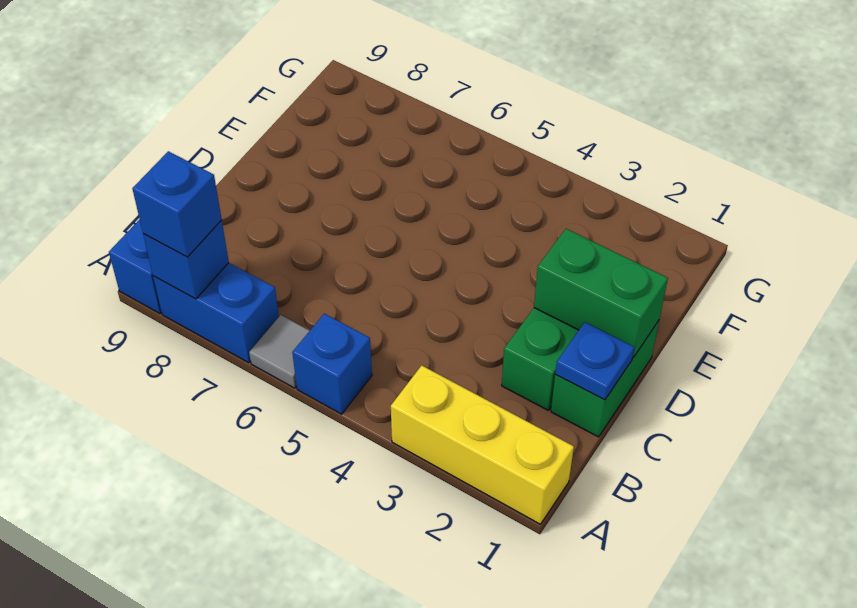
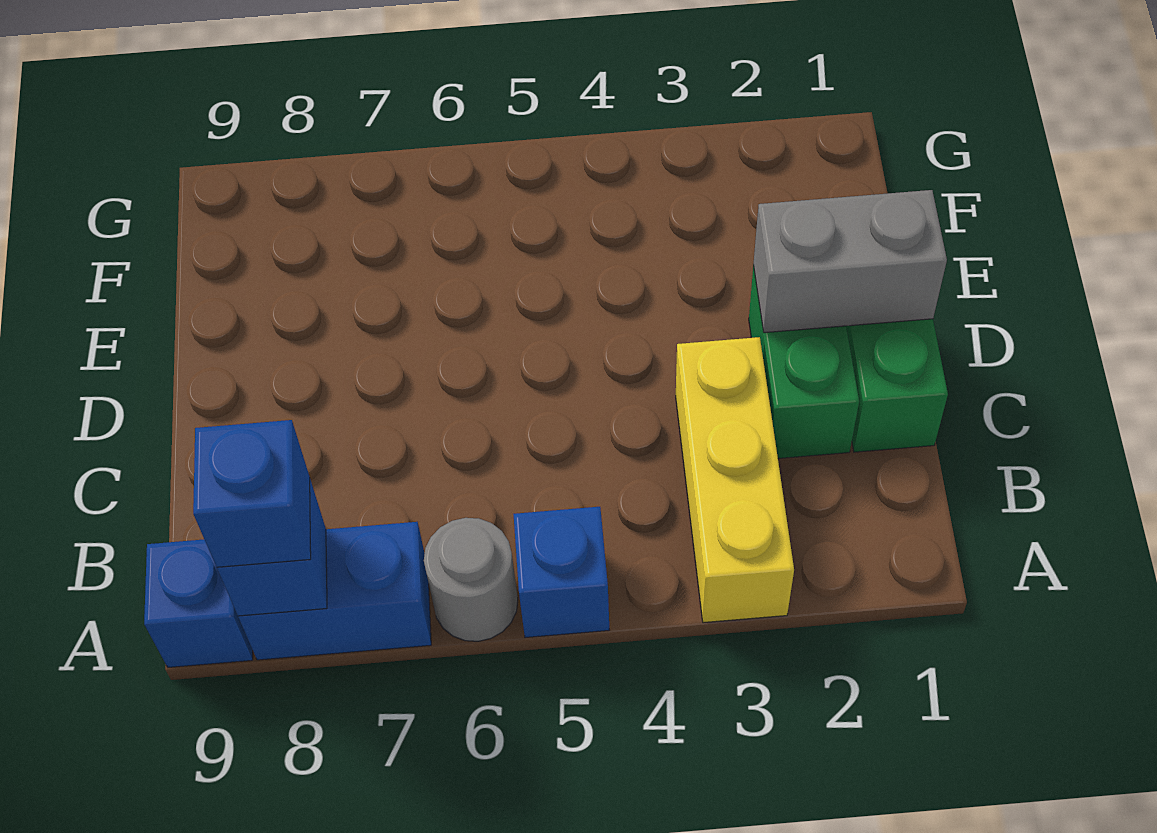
yellow 1x3 brick [391,365,574,524] -> yellow 1x3 brick turned to [676,337,794,623]
grey 1x1 tile [249,315,310,388] -> grey 1x1 round brick [424,518,518,641]
blue 1x1 plate [555,322,634,400] -> none
green 1x2 brick [534,229,668,358] -> grey 1x2 brick [753,190,947,333]

